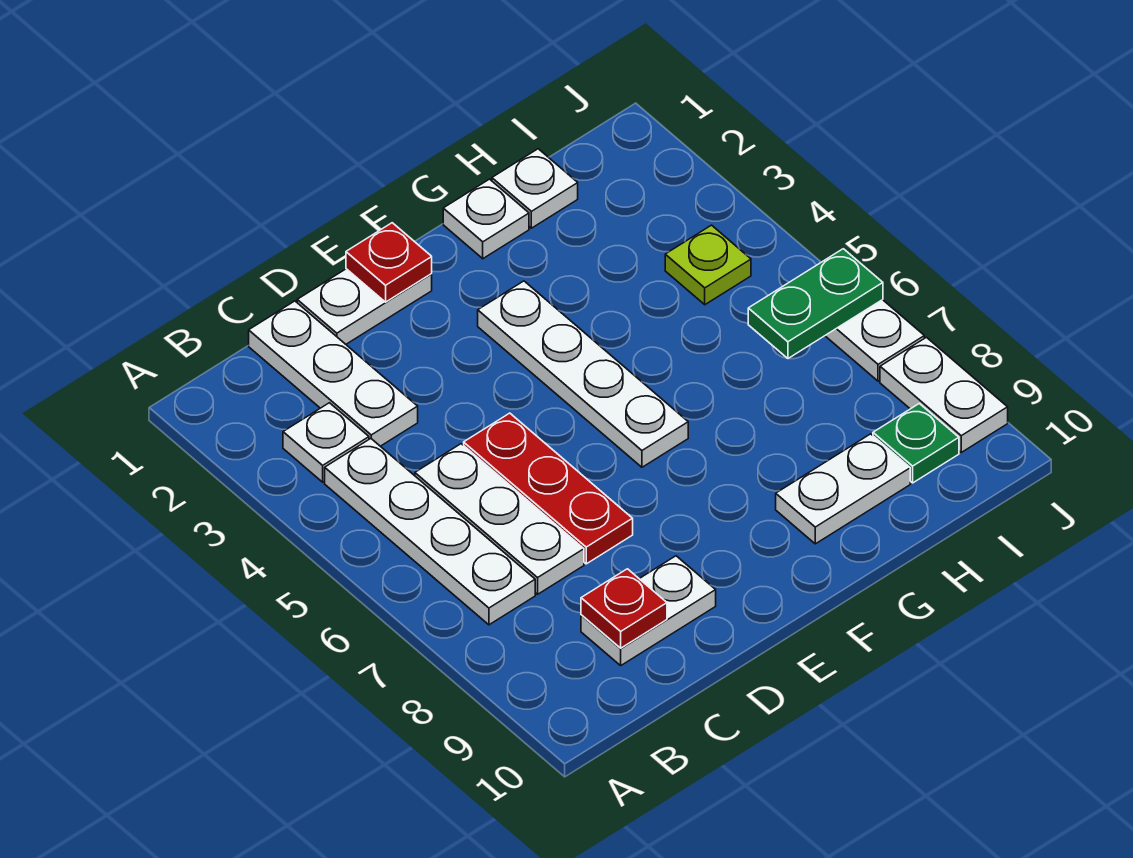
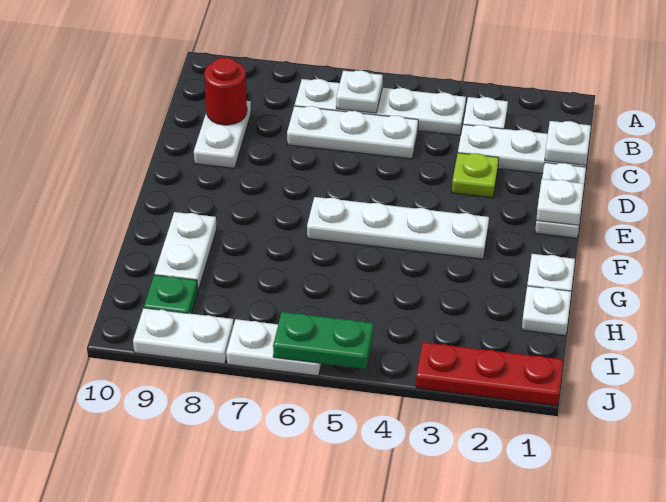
none -> white 1x1 plate [336,70,383,113]
none -> white 1x1 plate [545,121,591,165]
red 1x1 plate [581,569,667,648] -> red 1x1 round brick [204,57,247,125]
red 1x3 plate [464,413,633,564] -> red 1x3 plate moved to [416,342,563,406]
red 1x1 plate [346,223,432,302] -> white 1x1 plate [536,179,584,225]
lime 1x1 plate [665,225,751,305] -> lime 1x1 plate moved to [452,153,499,198]
green 1x2 plate [748,249,883,359] -> green 1x2 plate turned to [273,312,373,369]

